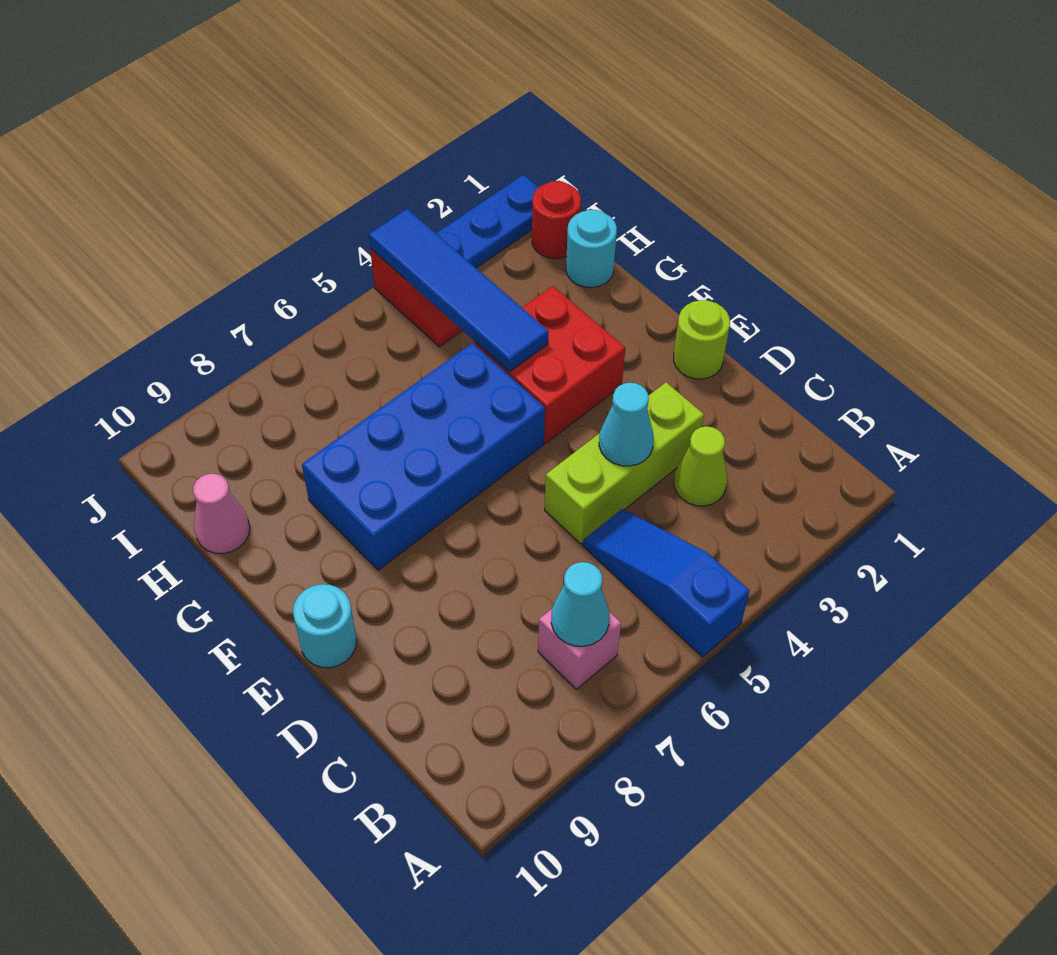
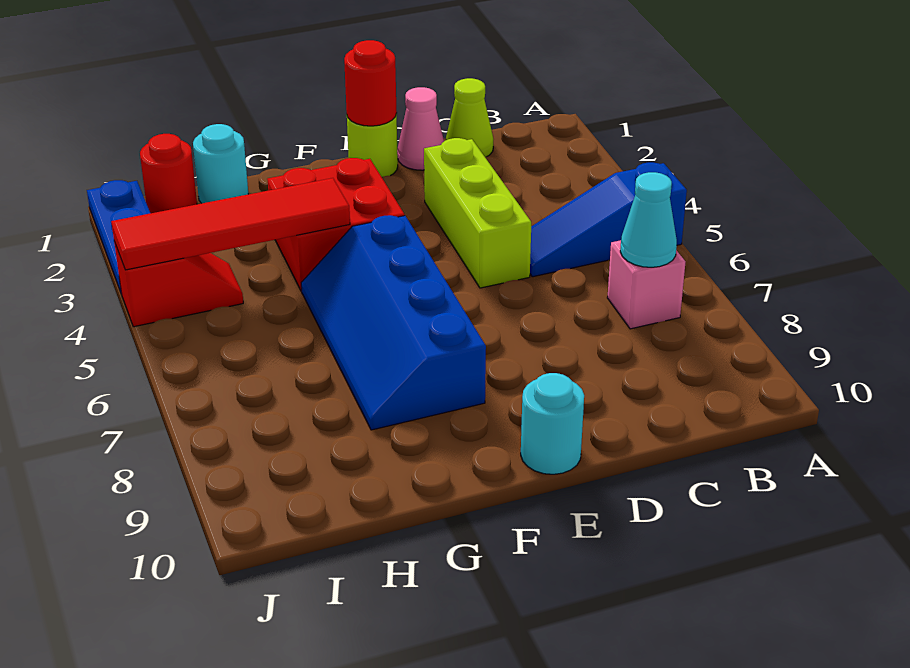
lime 1x1 cone [674,426,727,506] -> lime 1x1 cone moved to [445,78,493,157]
cyan 1x1 cone [599,383,654,466] -> none
none -> red 1x1 round brick [344,40,397,126]
blue 2x4 brick [302,343,545,570] -> blue 2x4 slope [301,215,486,430]
blue 1x4 tile [369,209,548,372] -> red 1x4 tile [111,178,350,270]
pink 1x1 cone [193,474,250,554] -> pink 1x1 cone moved to [397,87,444,170]

